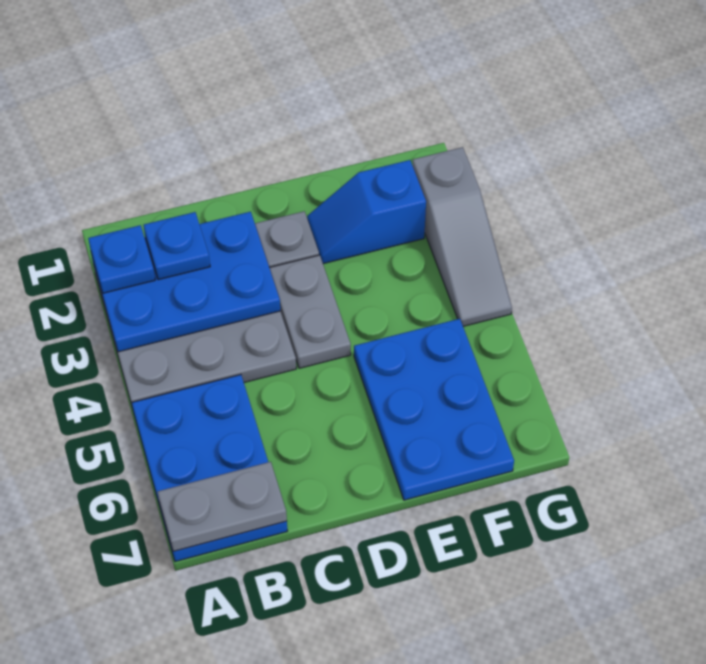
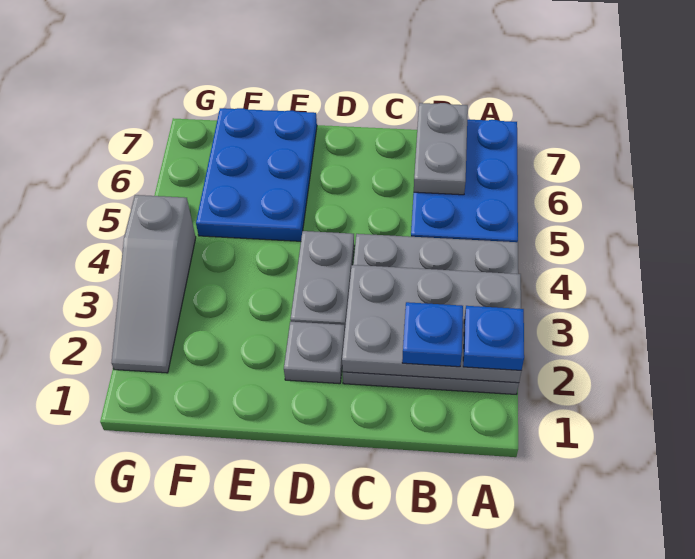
blue 2x3 plate [92,212,280,352] -> grey 2x3 plate [342,265,522,383]
grey 1x2 plate [158,462,287,551] -> grey 1x2 plate turned to [414,103,468,195]
blue 1x2 slope [307,160,426,264] -> none
grey 1x3 slope [413,147,512,326] -> grey 1x3 slope turned to [111,195,196,373]

